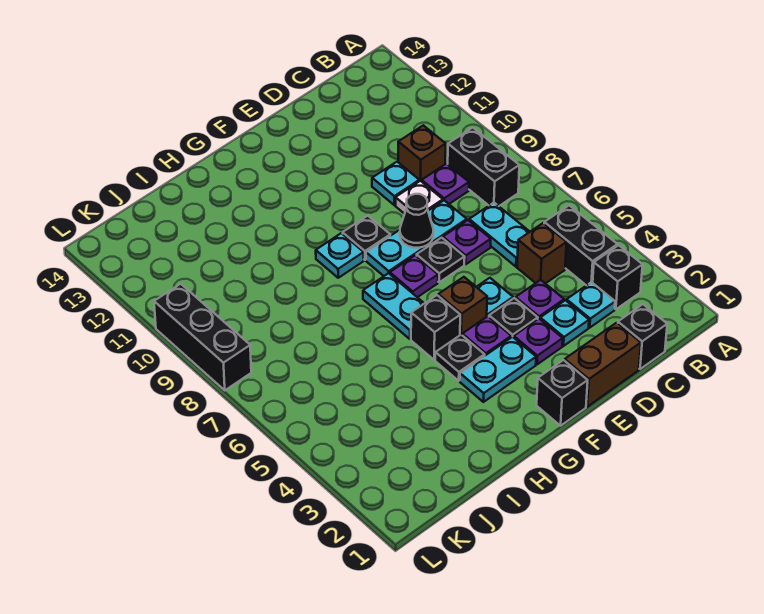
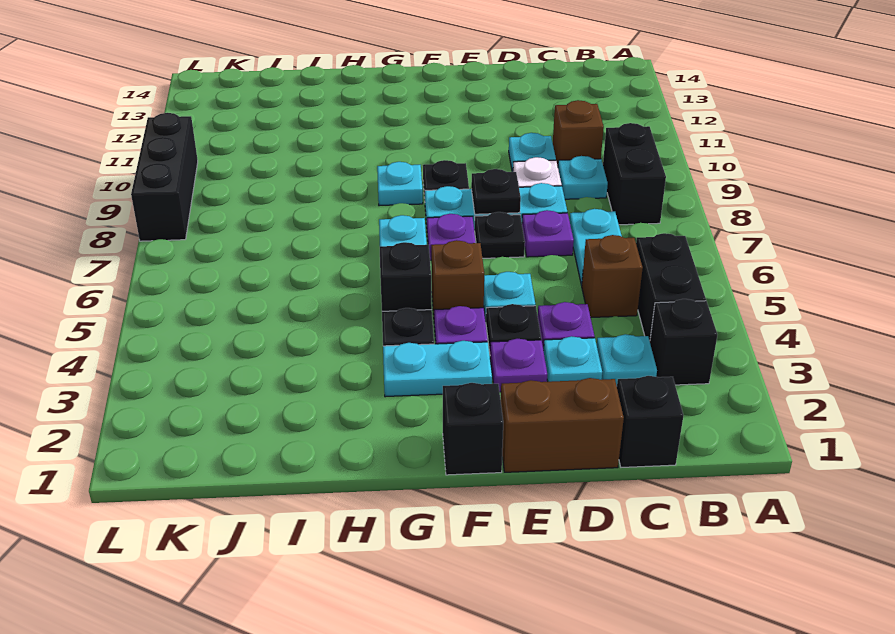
purple 1x1 plate [422,164,469,204] -> cyan 1x1 plate [558,156,608,199]
black 1x1 cone [400,194,434,248] -> black 1x1 plate [471,169,521,214]

